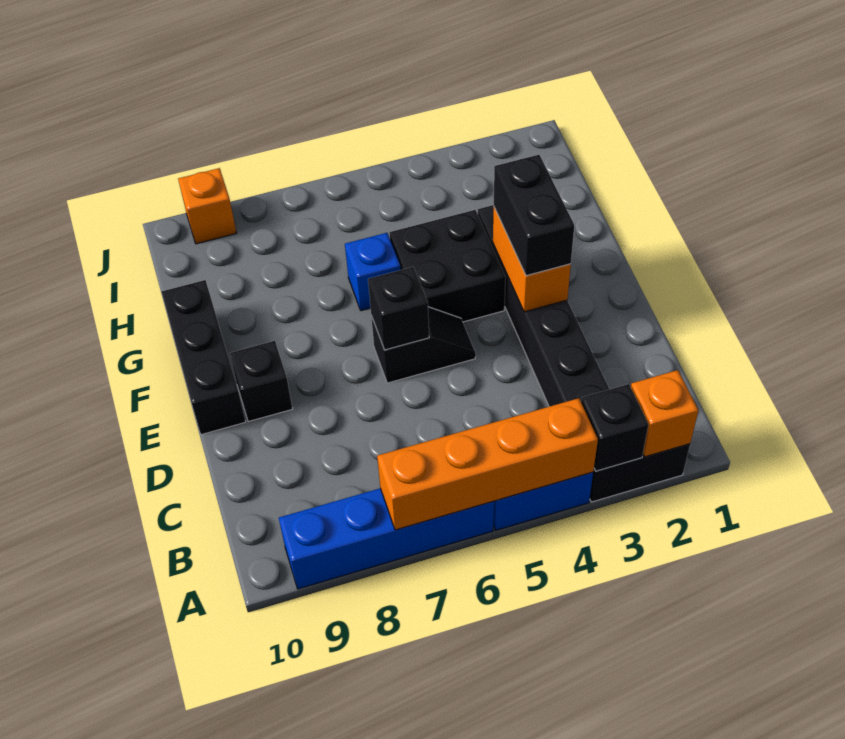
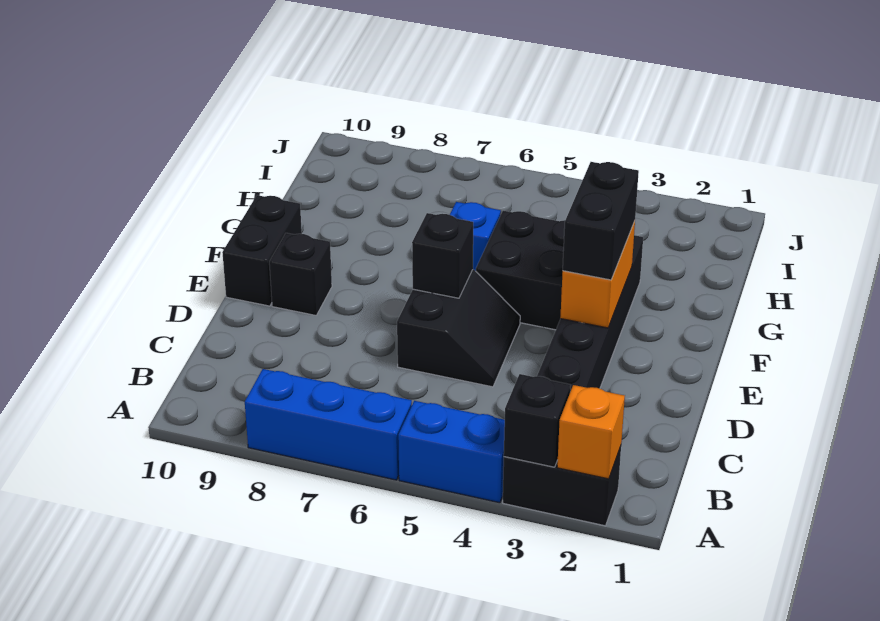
orange 1x4 brick [377,398,598,530] -> none
blue 1x4 brick [279,488,494,589] -> blue 1x3 brick [245,369,412,480]
black 1x2 slope [371,307,476,383] -> black 2x2 slope [397,269,520,387]
black 1x3 brick [162,280,246,435] -> black 1x2 brick [222,195,302,306]
orange 1x1 brick [178,168,236,244] -> none

